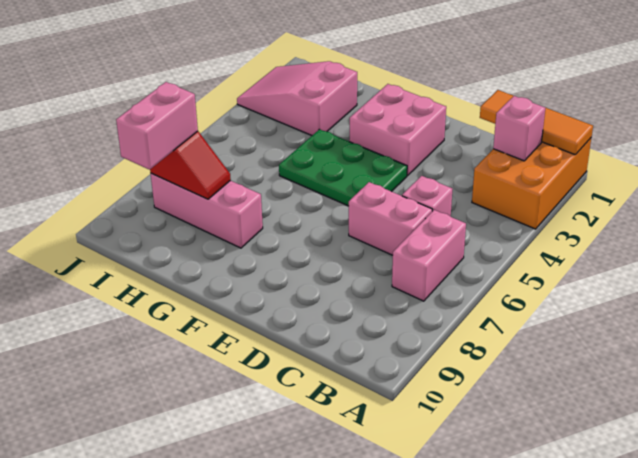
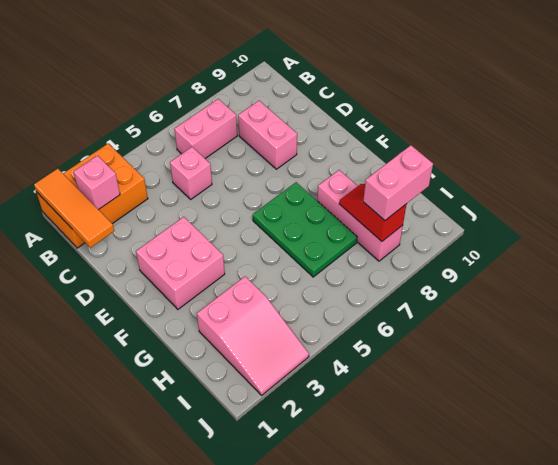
pink 1x2 brick [349,182,432,255] -> pink 1x2 brick moved to [238,101,297,169]
green 2x3 plate [279,129,407,206] -> green 2x3 plate moved to [253,182,357,277]

